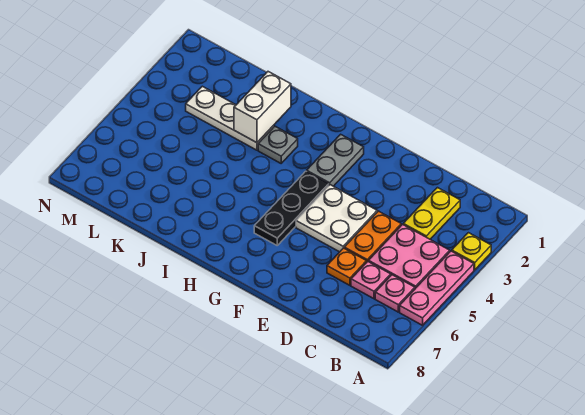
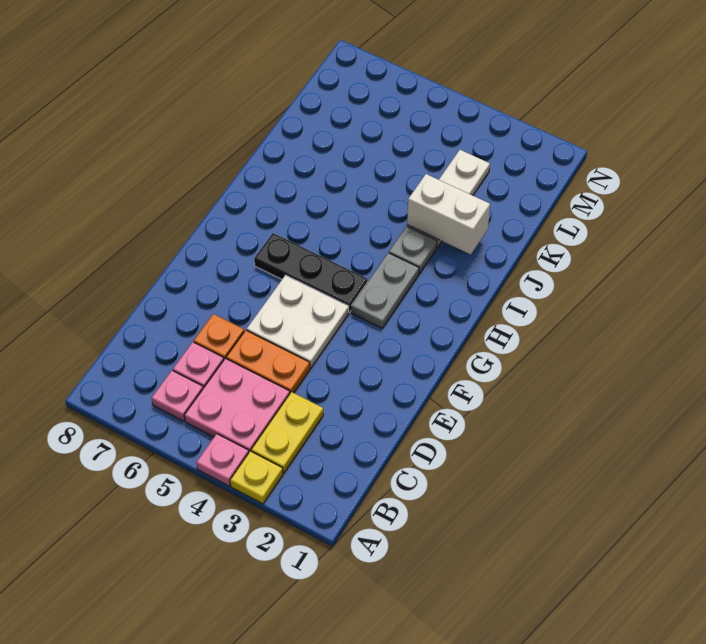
pink 1x3 plate [400,251,474,325] -> pink 1x1 plate [196,434,249,486]
yellow 1x2 plate [403,188,460,239] -> yellow 1x2 plate turned to [251,392,323,473]
grey 1x2 plate [307,134,364,186] -> grey 1x2 plate turned to [351,253,419,328]

